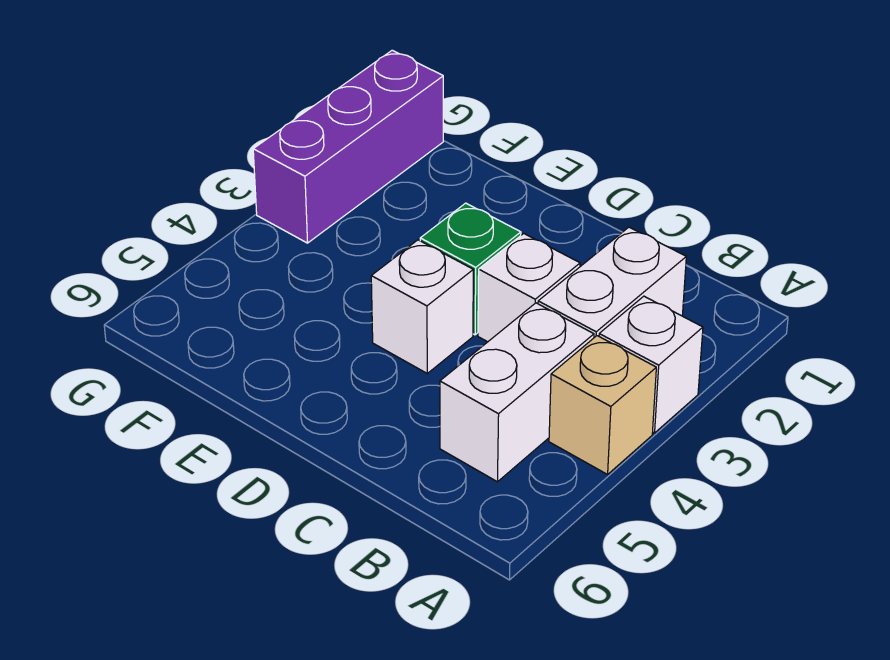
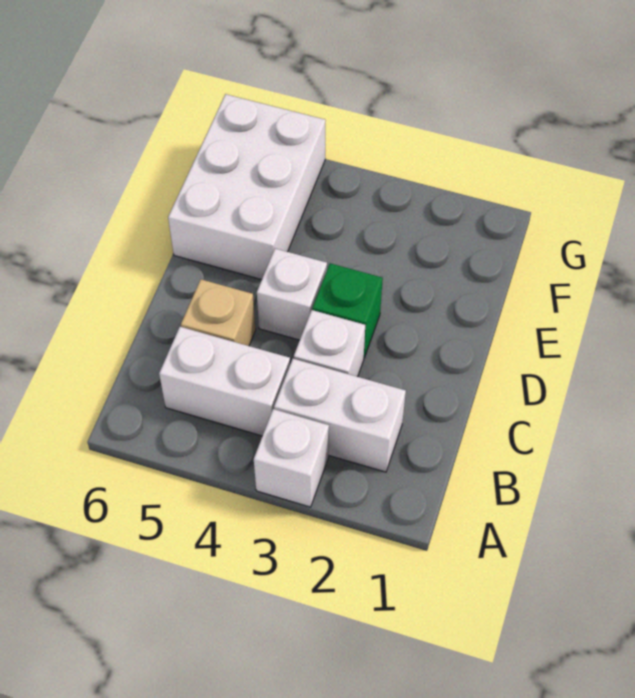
tan 1x1 brick [549,336,656,474] -> tan 1x1 brick moved to [181,279,256,346]
none -> white 2x3 brick [168,94,325,280]
purple 1x3 brick [253,50,443,243] -> none

